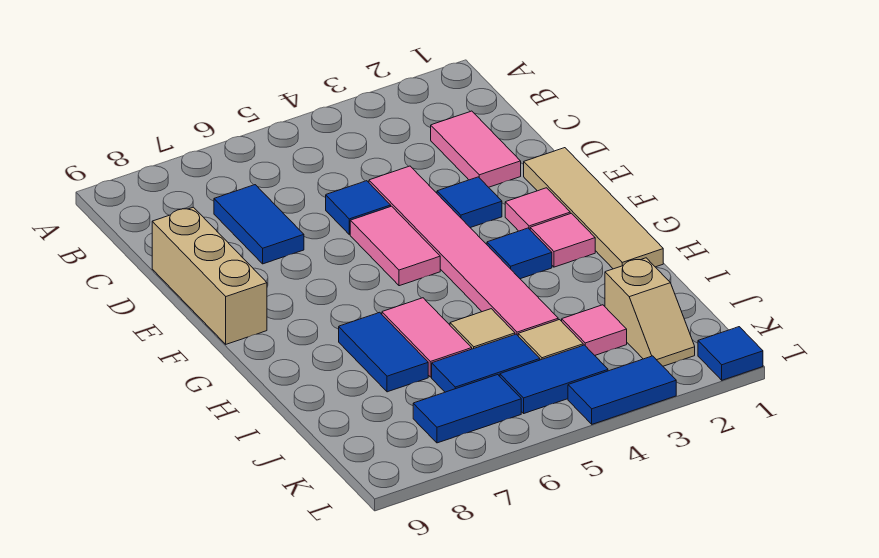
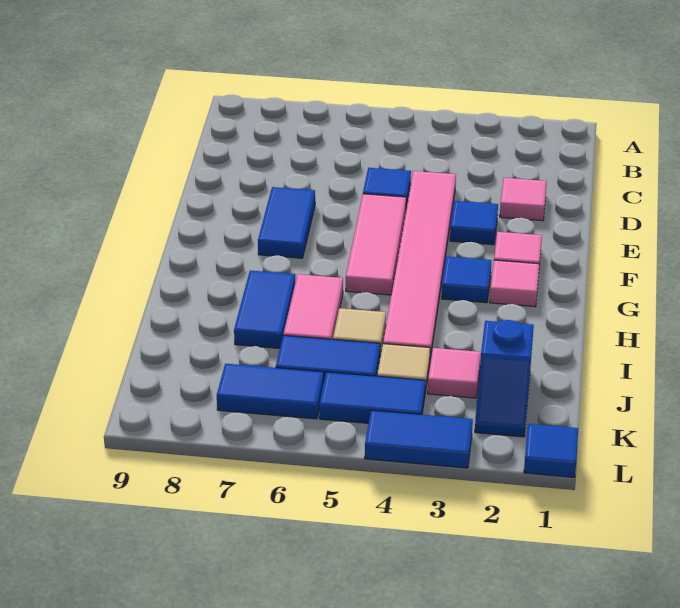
pink 1x2 tile [431,111,521,187] -> pink 1x1 tile [500,178,547,221]
blue 1x2 tile [214,185,304,264] -> blue 1x2 tile moved to [258,187,315,258]
tan 1x3 brick [152,207,267,344] -> none
tan 1x4 tile [524,148,663,269] -> none
pink 1x2 tile [350,206,440,286] -> pink 1x3 tile [346,194,406,295]
tan 1x2 slope [605,258,695,366] -> blue 1x2 slope [475,320,534,437]

